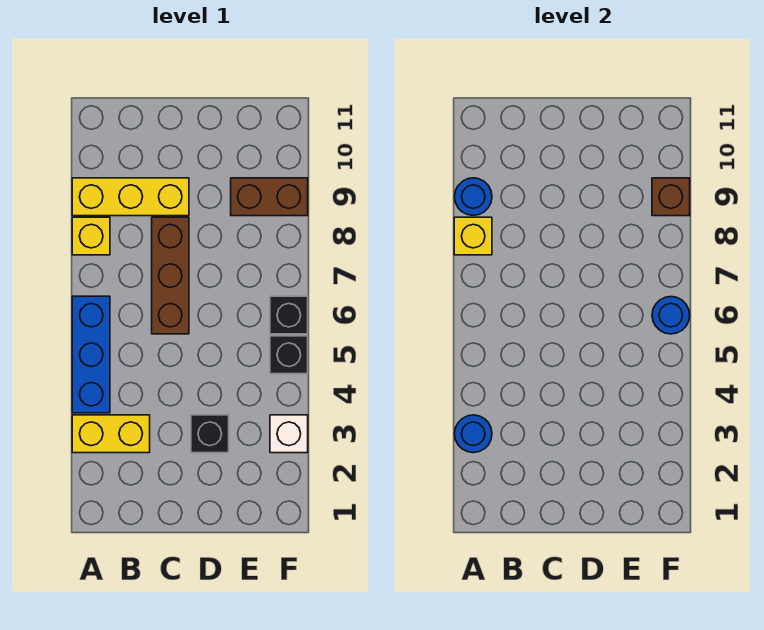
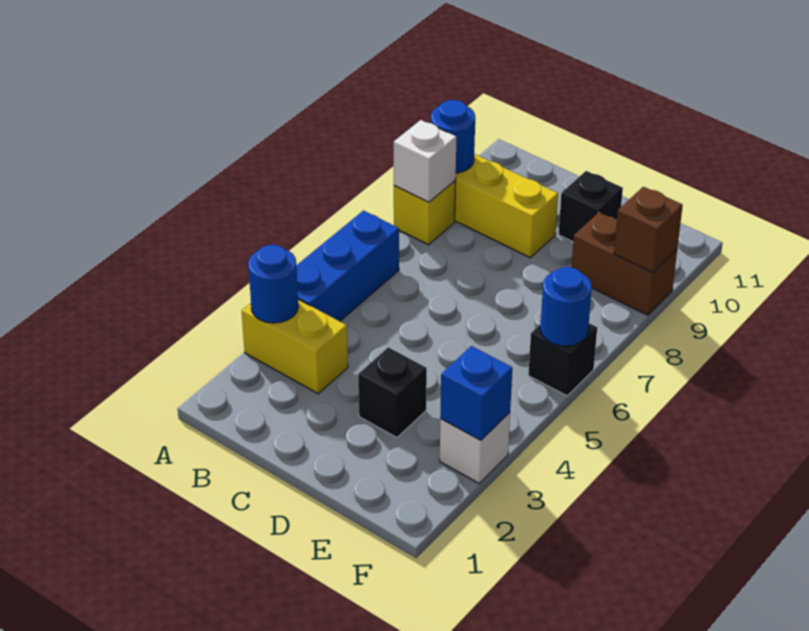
yellow 1x1 brick [454,217,492,255] -> white 1x1 brick [394,120,456,202]
brown 1x3 brick [152,217,189,334] -> none
none -> blue 1x1 brick [440,346,512,440]
black 1x1 brick [270,336,308,374] -> black 1x1 brick moved to [559,171,623,242]

